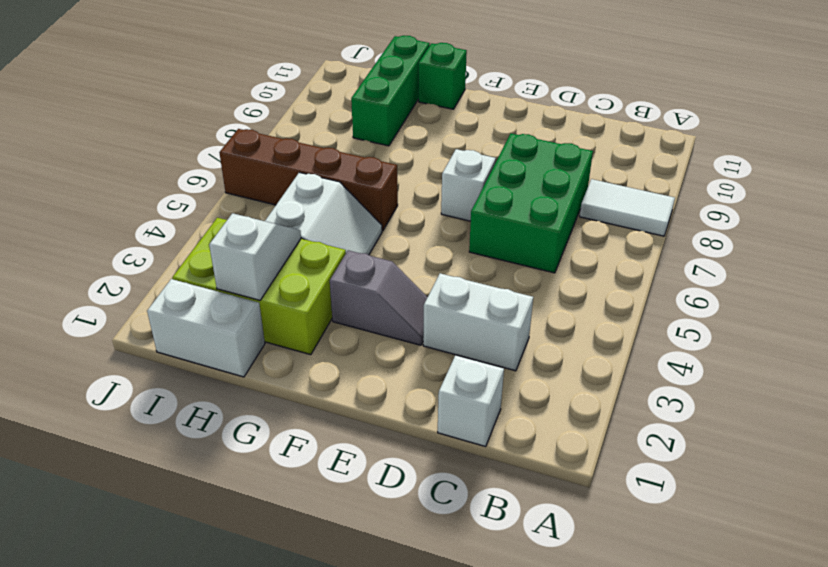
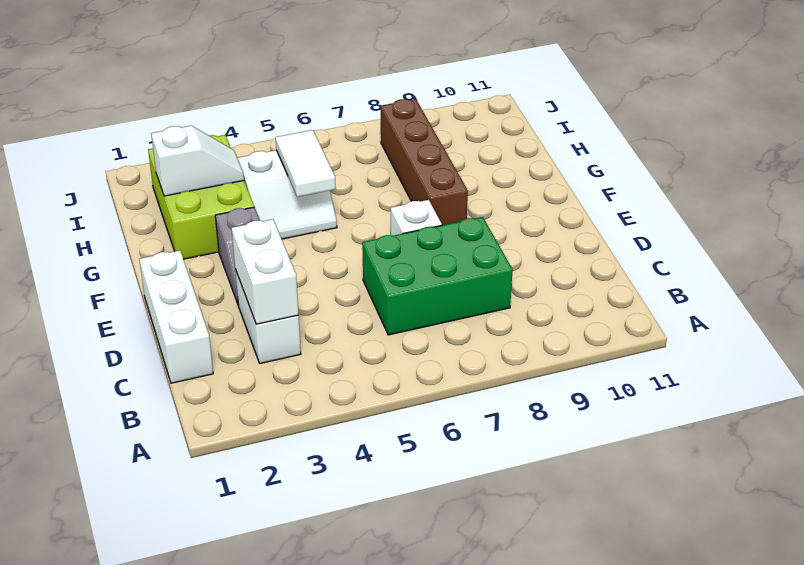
white 1x2 tile [580,179,675,236] -> white 1x2 tile moved to [276,130,336,197]
white 1x1 brick [438,355,504,447] -> white 1x3 brick [139,250,213,383]
brown 1x4 brick [219,129,398,231] -> brown 1x4 brick moved to [381,99,468,225]
green 1x1 brick [419,43,467,109] -> none
white 1x2 brick [147,279,265,377] -> white 1x2 brick moved to [232,219,299,324]
green 1x3 brick [351,35,430,146] -> none

